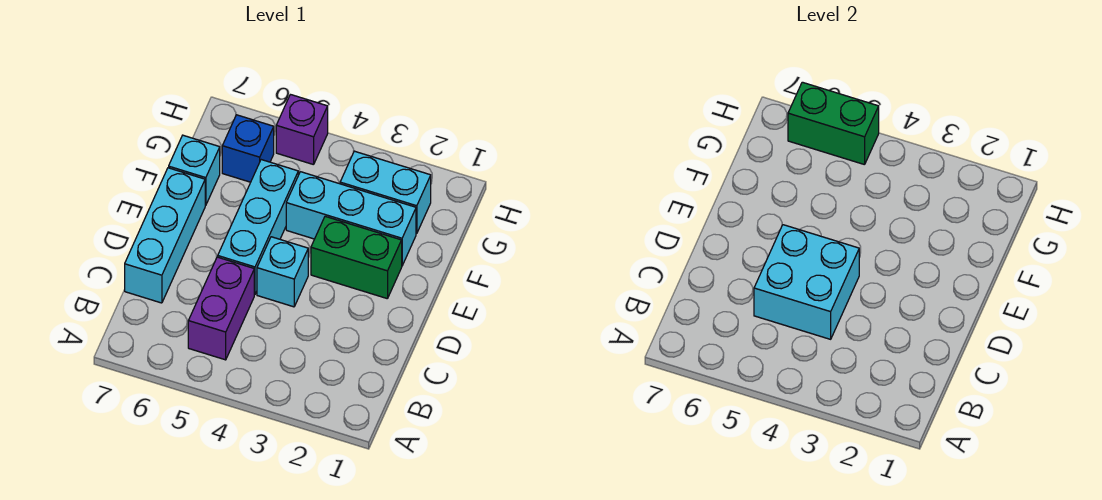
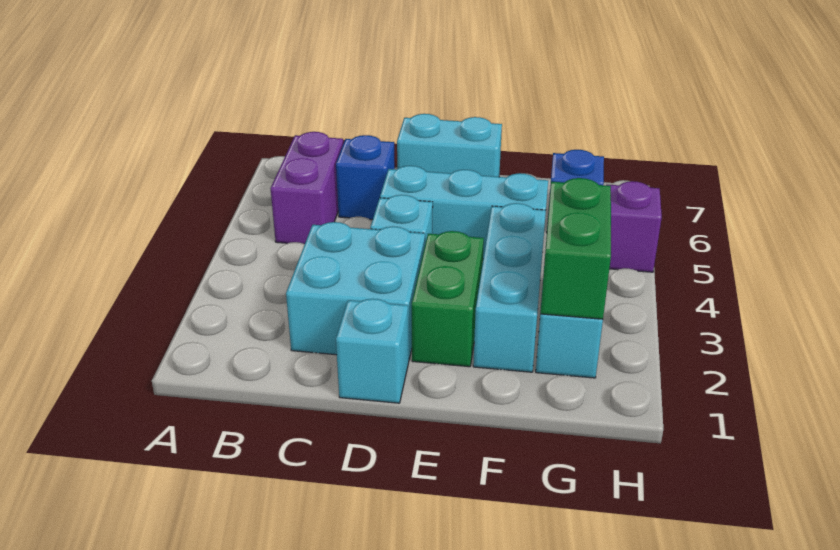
purple 1x2 brick [188,257,254,360] -> purple 1x2 brick turned to [271,132,343,244]
cyan 2x2 brick [754,225,859,339] -> cyan 2x2 brick moved to [286,222,425,359]
none -> blue 1x1 brick [336,135,395,220]
cyan 1x3 brick [125,168,205,303] -> cyan 1x2 brick [397,114,502,177]
cyan 1x1 brick [169,135,220,205] -> cyan 1x1 brick moved to [336,299,409,403]
green 1x2 brick [788,82,879,165] -> green 1x2 brick moved to [540,178,611,319]

